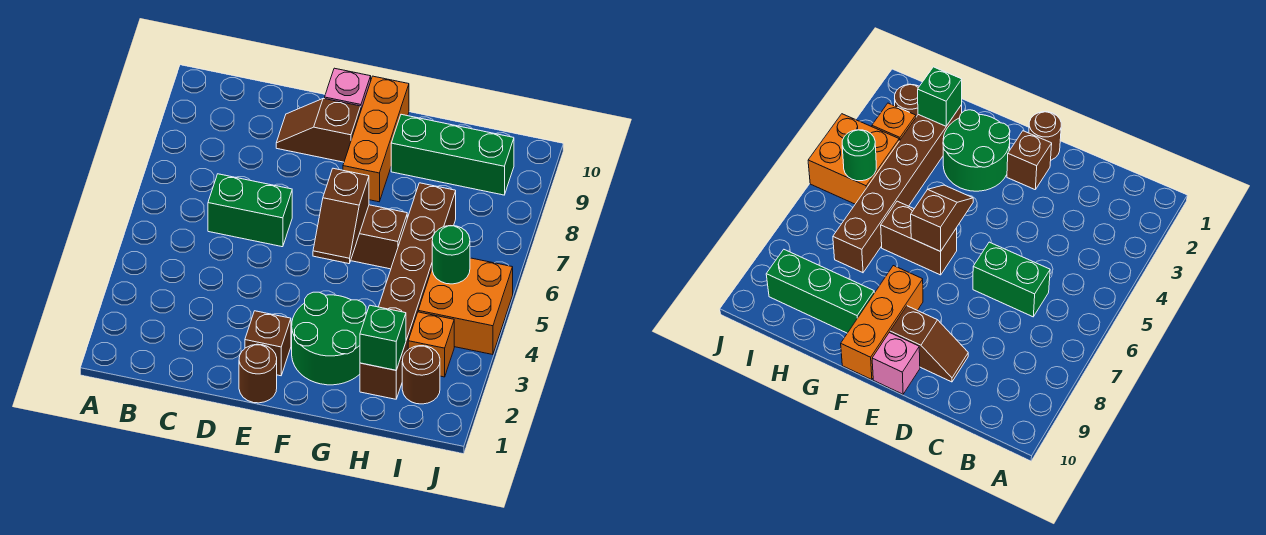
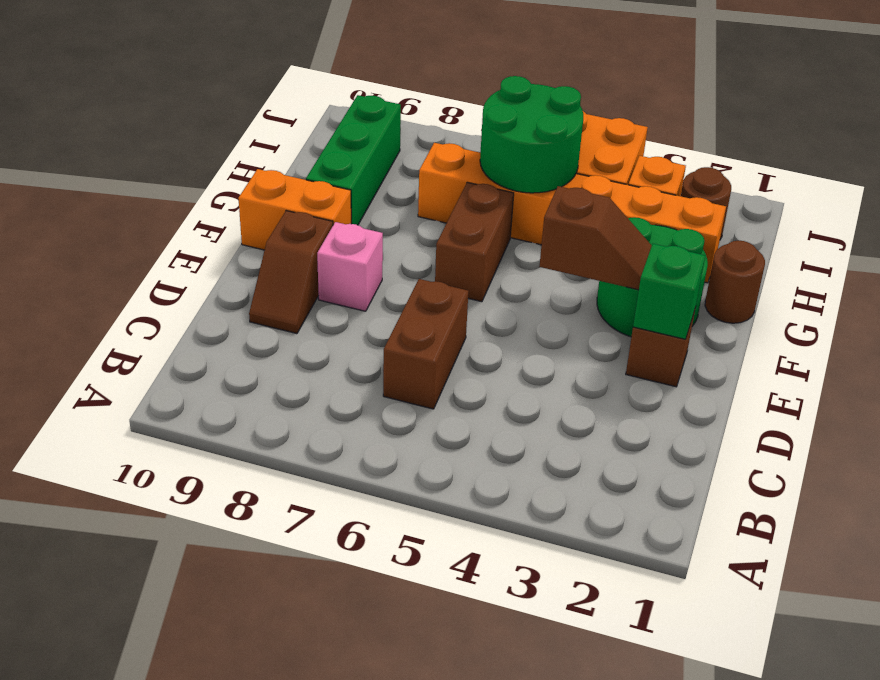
green 1x2 brick [208,174,292,247] -> brown 1x2 brick [383,279,469,409]
brown 1x1 round brick [239,344,277,403] -> brown 1x1 round brick moved to [705,241,765,323]
pink 1x1 brick [325,68,371,109] -> pink 1x1 brick moved to [317,222,383,311]
brown 1x2 slope [313,168,369,264] -> brown 1x2 slope moved to [539,186,652,290]
orange 1x3 brick [343,76,409,202] -> orange 1x2 brick [238,169,351,250]
brown 1x6 brick [360,183,456,399] -> orange 1x6 brick [418,143,726,283]
green 1x1 brick [360,305,406,370] -> green 1x1 brick moved to [633,244,705,339]
green 1x1 round brick [432,226,470,284] -> green 2x2 round brick [480,76,583,193]

